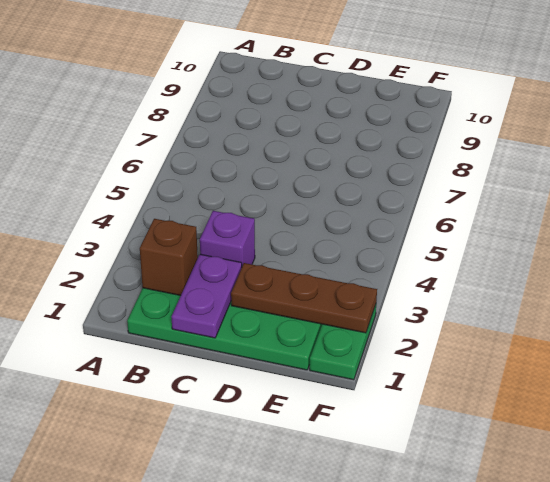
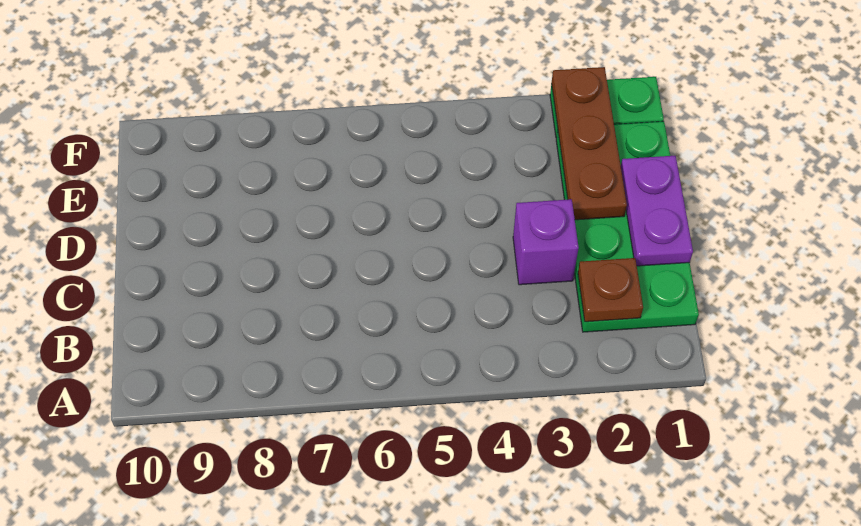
brown 1x1 brick [140,219,198,296] -> brown 1x1 plate [578,258,643,322]
purple 1x2 plate [171,254,242,338] -> purple 1x2 plate turned to [621,156,693,266]

